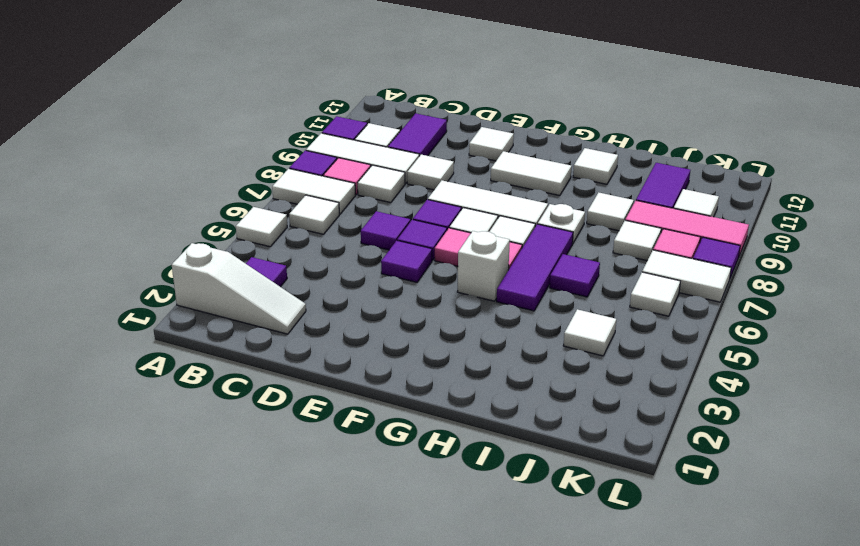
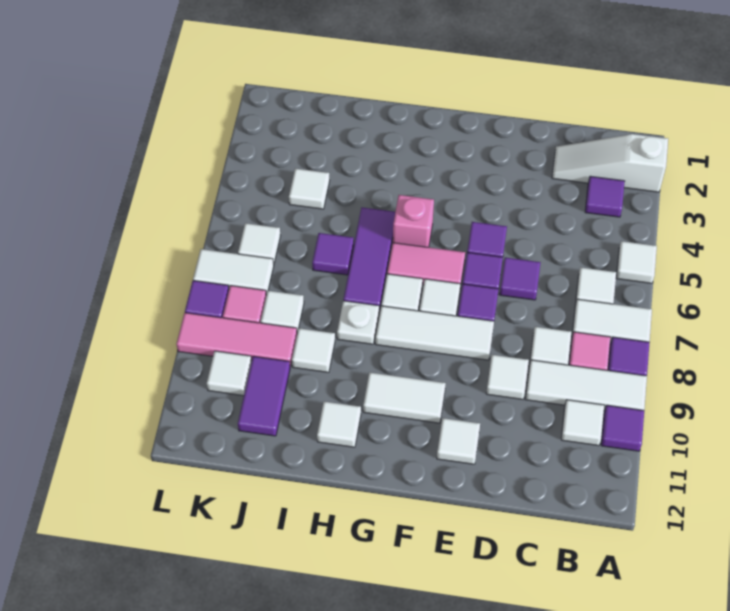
purple 1x2 tile [388,113,447,156] -> none
white 1x1 brick [458,231,510,301] -> pink 1x1 brick [393,195,434,247]

